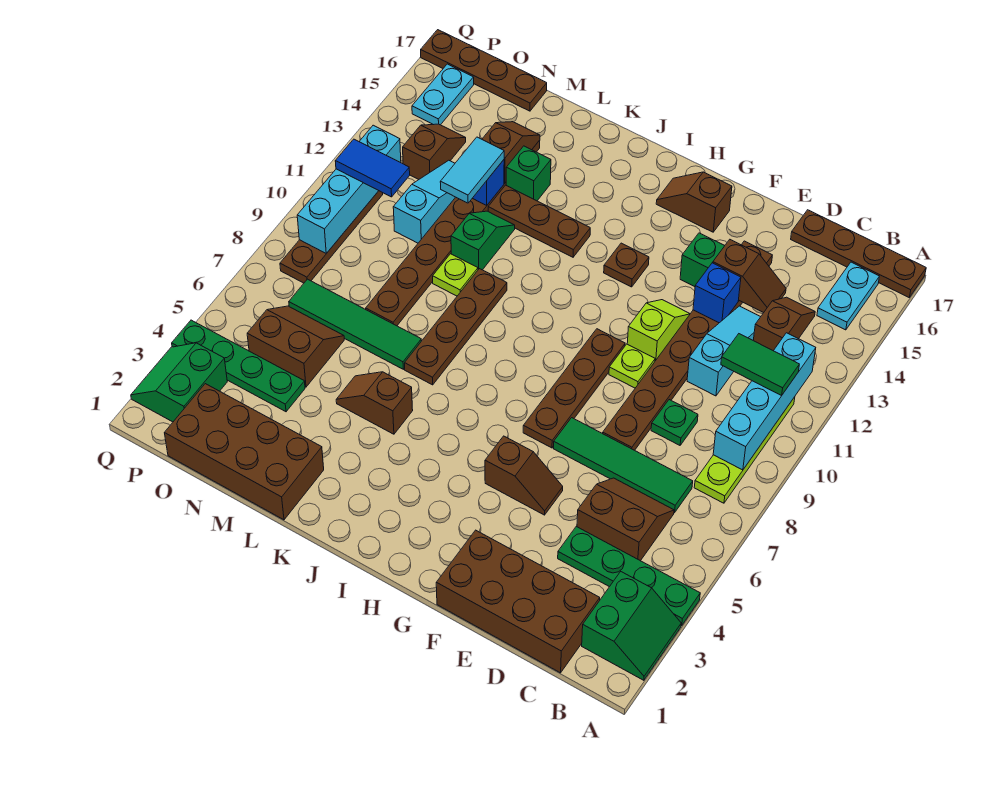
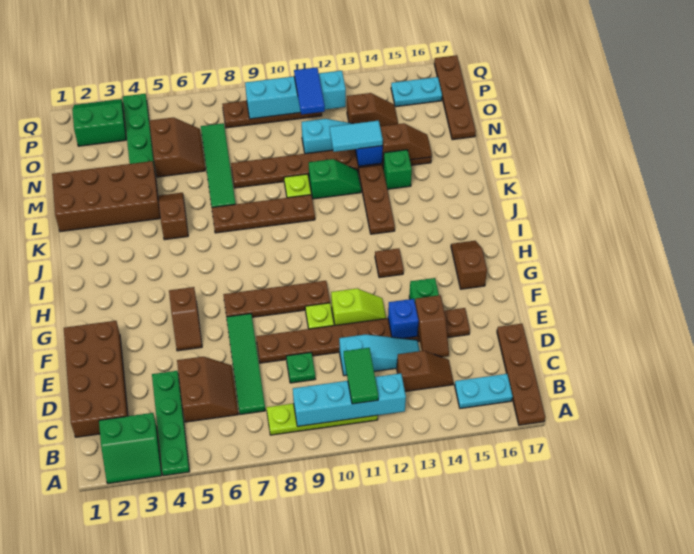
brown 2x4 brick [165,384,324,520] -> brown 2x4 brick turned to [52,161,160,232]

